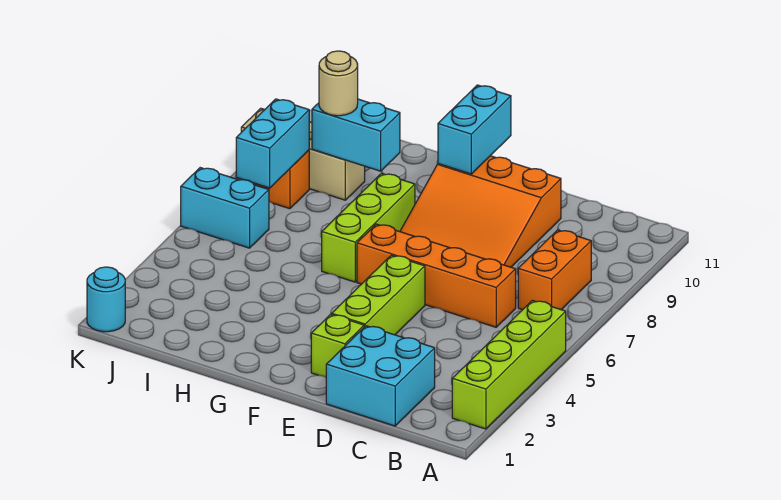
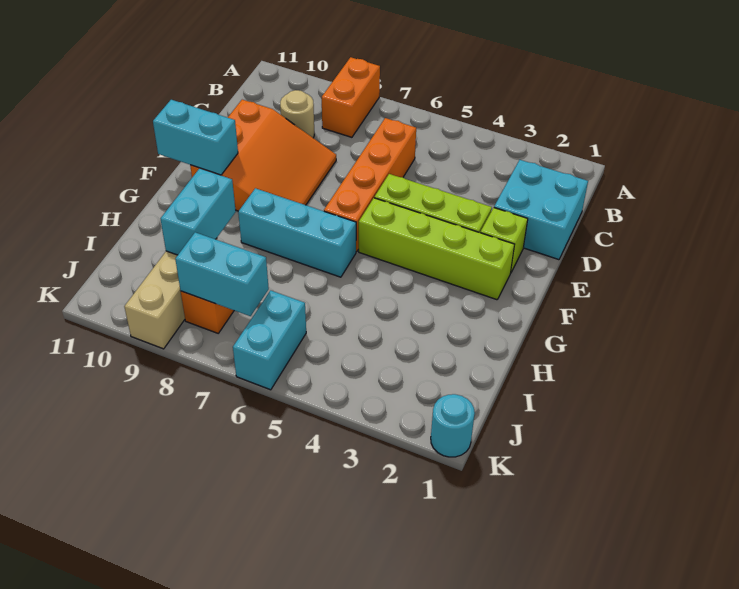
lime 1x4 brick [452,300,566,429] -> lime 1x4 brick moved to [359,198,515,300]
orange 1x2 brick [518,230,591,310] -> orange 1x2 brick turned to [322,57,380,137]
lime 1x3 brick [322,173,415,282] -> cyan 1x3 brick [238,188,356,277]
tan 1x1 round brick [319,51,358,116] -> tan 1x1 round brick moved to [280,90,314,138]

